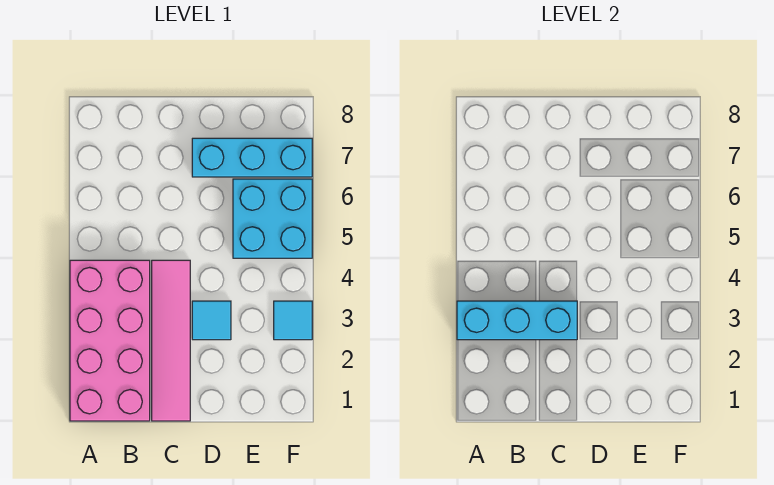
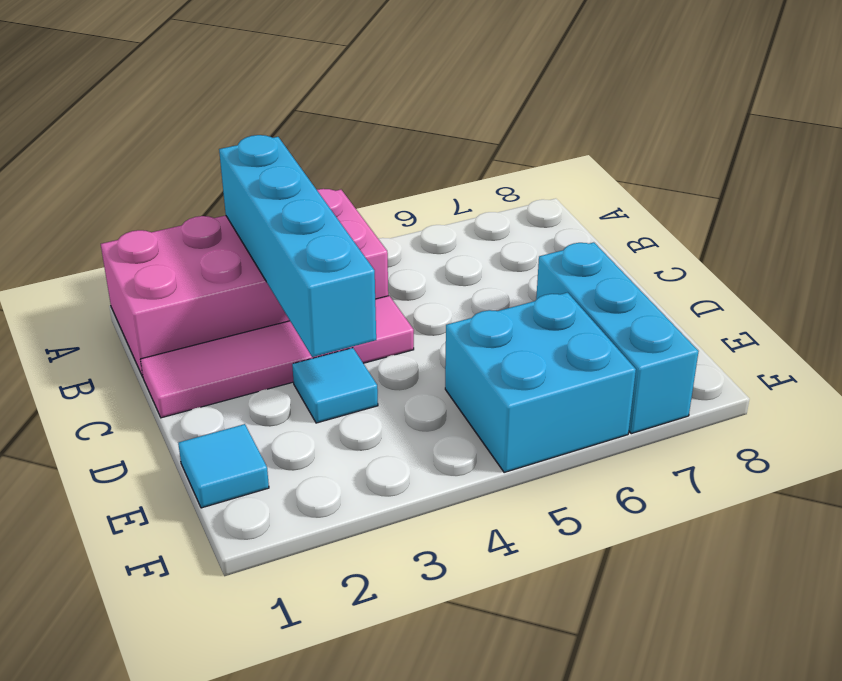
cyan 1x3 brick [457,301,577,340] -> cyan 1x4 brick [219,135,376,357]
cyan 1x1 tile [274,301,312,340] -> cyan 1x1 tile moved to [178,424,269,508]

